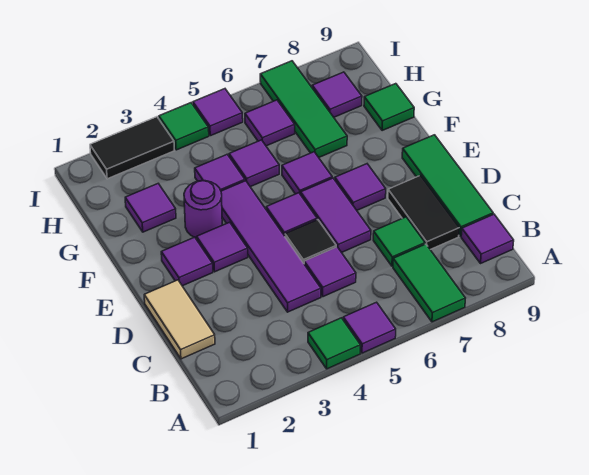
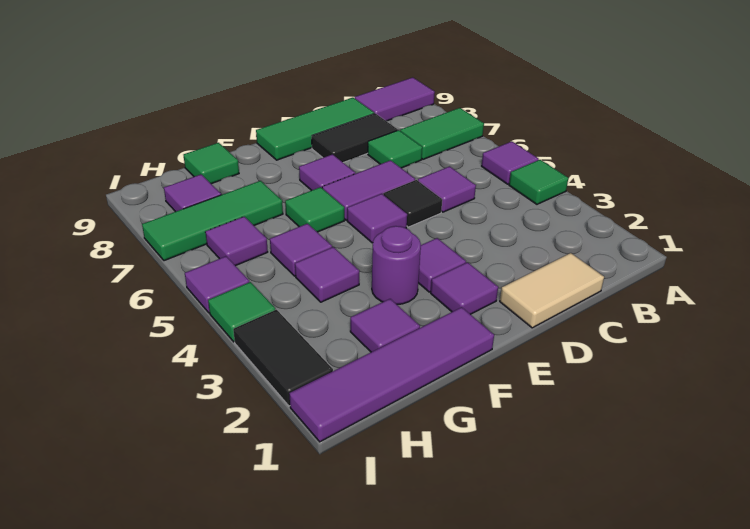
purple 1x1 tile [461,214,514,263] -> purple 1x2 tile [355,77,435,121]
purple 1x4 tile [221,181,321,312] -> purple 1x4 tile moved to [289,307,494,442]
purple 1x1 tile [282,152,332,195] -> green 1x1 tile [285,187,344,232]

